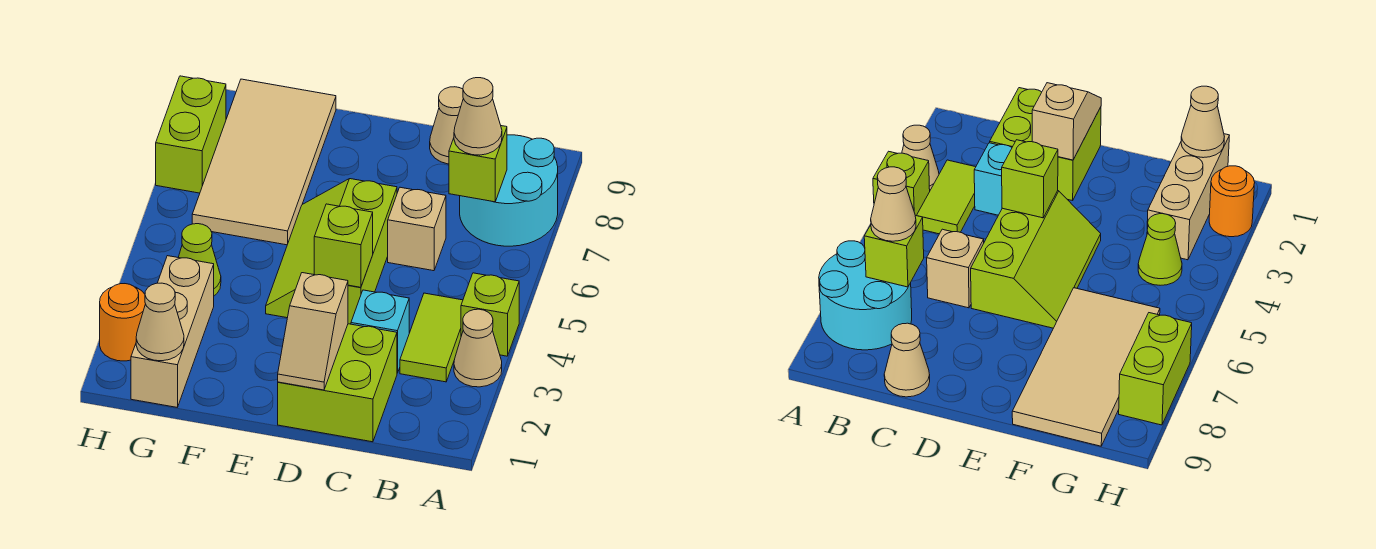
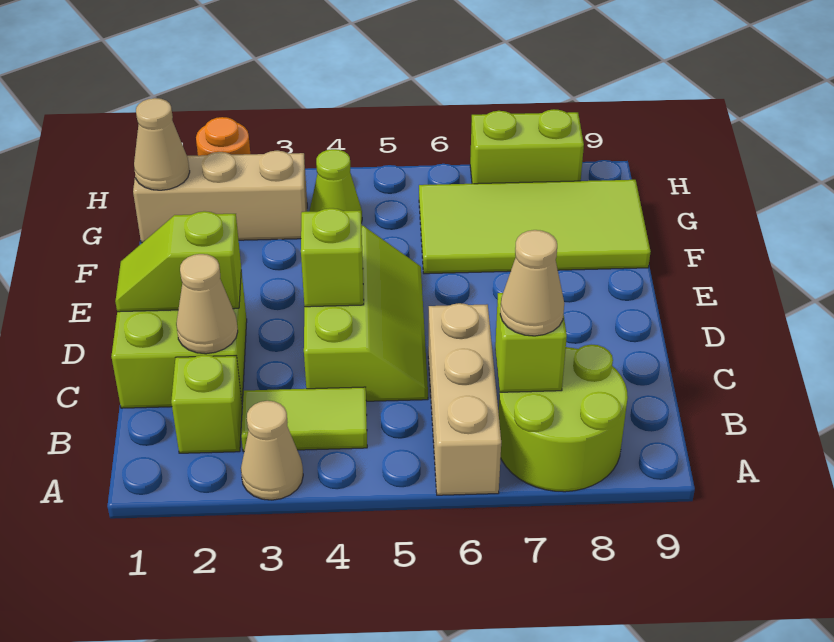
lime 1x1 brick [461,273,519,356] -> lime 1x1 brick moved to [171,355,242,453]
cyan 2x2 round brick [460,135,558,246] -> lime 2x2 round brick [498,345,628,492]
cyan 1x1 brick [351,290,409,373] -> none
tan 1x1 brick [388,187,446,271] -> tan 1x3 brick [428,303,501,495]
tan 1x1 cone [430,87,463,164] -> tan 1x1 cone moved to [176,254,238,354]
tan 1x2 slope [278,273,348,390] -> lime 1x2 slope [115,211,241,312]
lime 2x3 slope [266,179,397,324] -> lime 2x3 slope turned to [304,226,428,401]
tan 2x4 tile [192,79,336,245] -> lime 2x4 tile [419,180,651,274]

